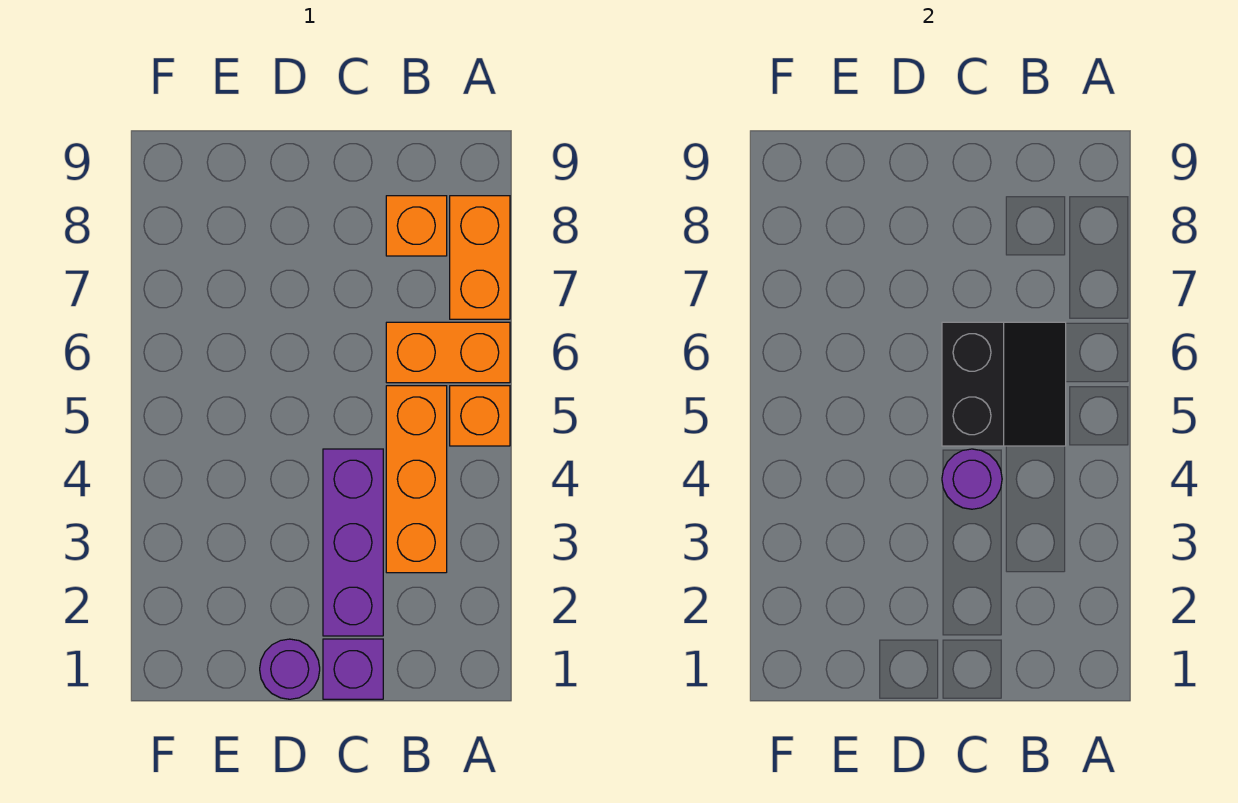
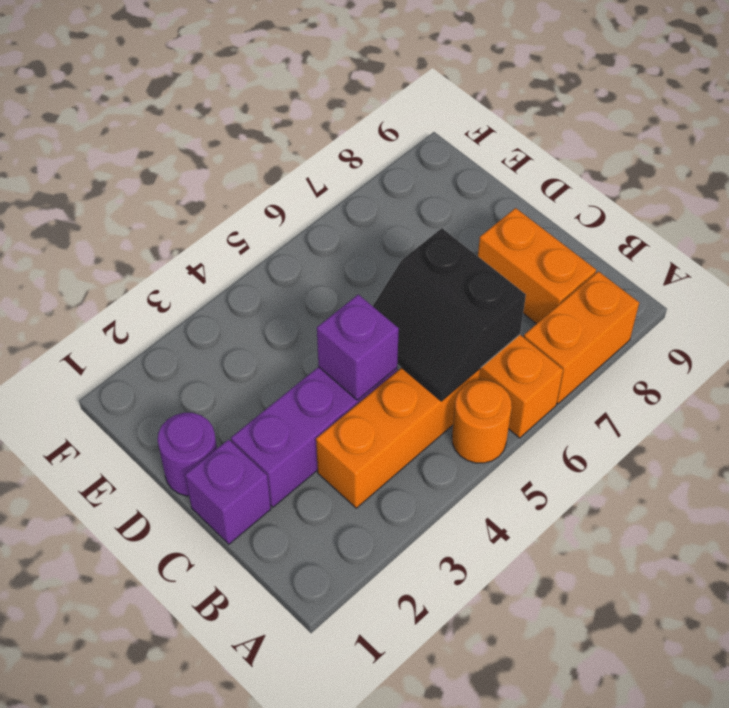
orange 1x1 brick [450,386,510,446] -> orange 1x1 round brick [452,380,512,463]
black 2x2 slope [942,322,1066,446] -> black 2x2 slope turned to [373,228,526,401]
orange 1x1 brick [386,196,447,256] -> orange 1x2 brick [478,208,596,324]
purple 1x1 round brick [942,449,1002,509] -> purple 1x1 brick [317,294,399,400]

